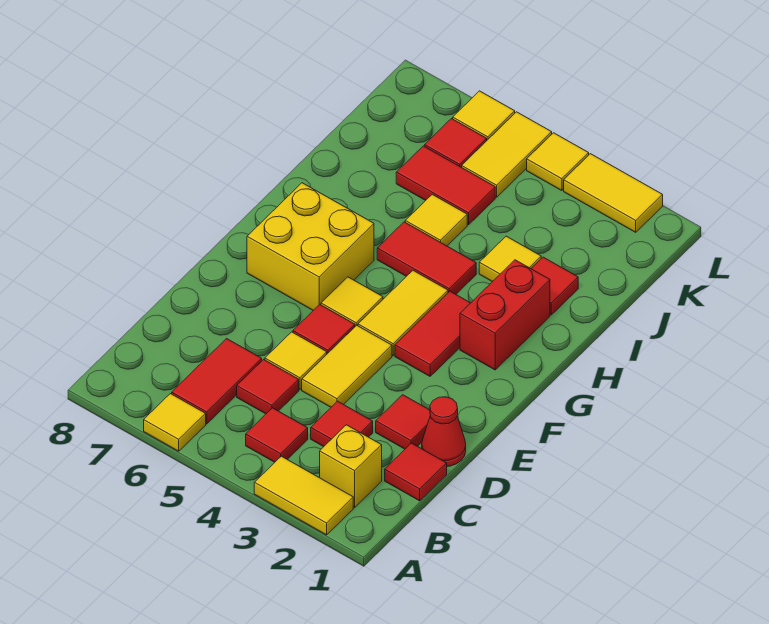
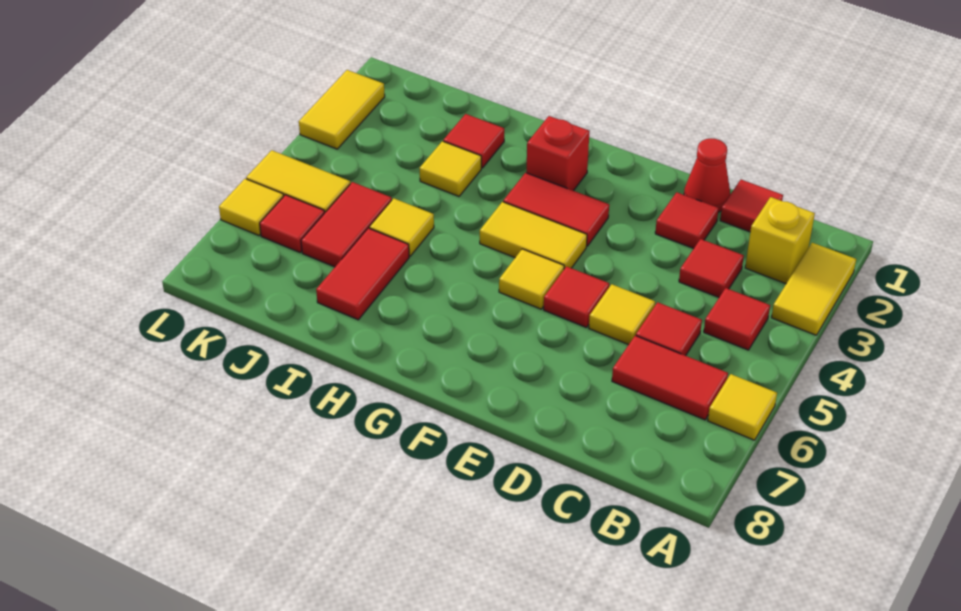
yellow 1x2 tile [302,325,392,407] -> none
yellow 2x2 brick [247,183,374,310] -> none
red 1x2 brick [460,260,550,370] -> red 1x1 brick [526,116,590,191]
red 1x2 tile [377,222,476,294] -> red 1x2 tile moved to [316,228,409,320]
yellow 1x1 tile [527,133,589,191] -> none

